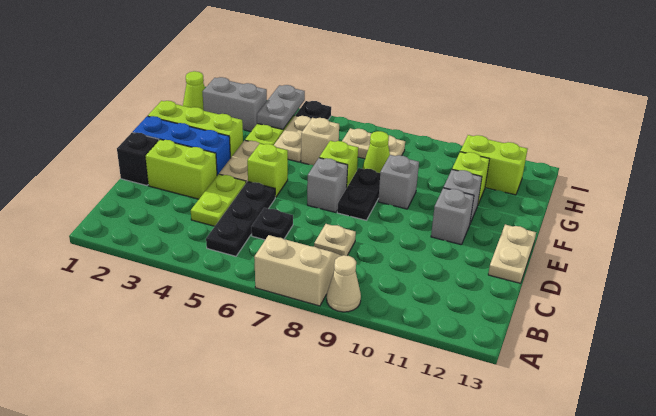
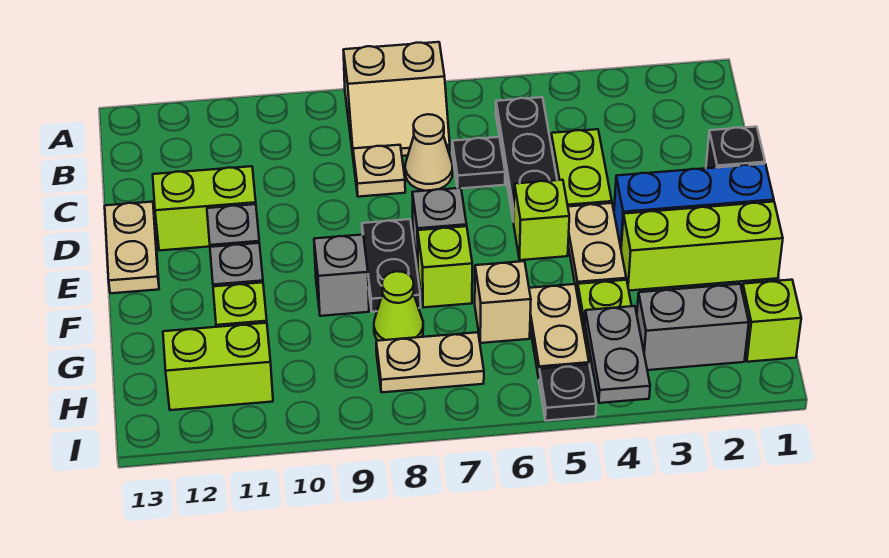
tan 1x1 cone [327,255,361,312] -> tan 1x1 cone moved to [405,114,453,191]
lime 1x2 brick [145,139,217,199] -> lime 1x2 brick moved to [153,166,256,251]
lime 1x1 cone [183,71,205,111] -> lime 1x1 brick [742,280,801,362]

